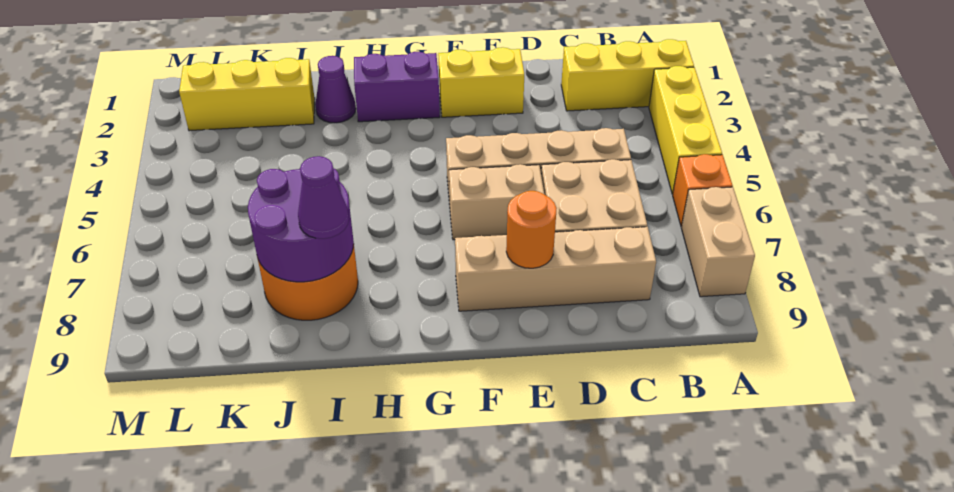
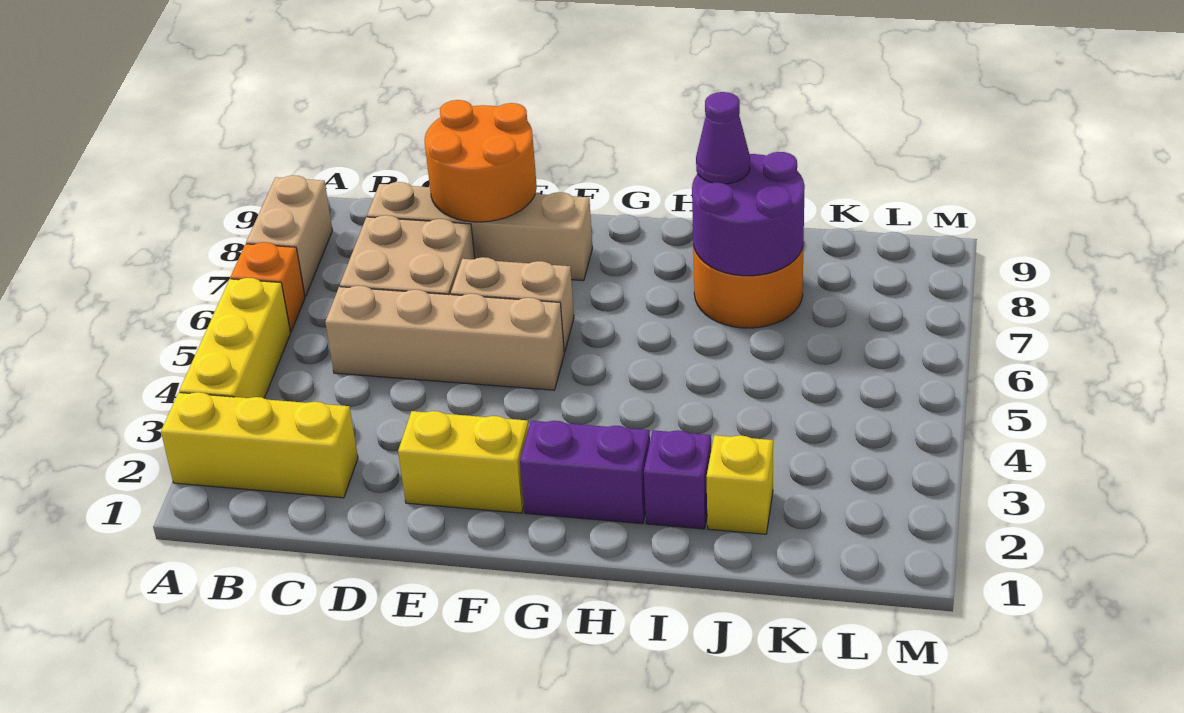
orange 1x1 round brick [506,191,557,268] -> orange 2x2 round brick [425,100,537,222]
purple 1x1 cone [315,56,356,123] -> purple 1x1 brick [644,430,711,529]
yellow 1x3 brick [179,58,315,131] -> yellow 1x1 brick [707,435,773,534]

